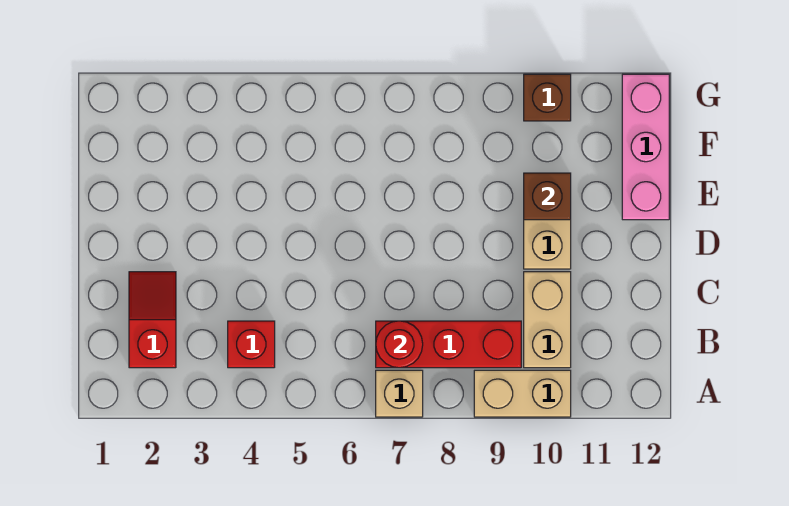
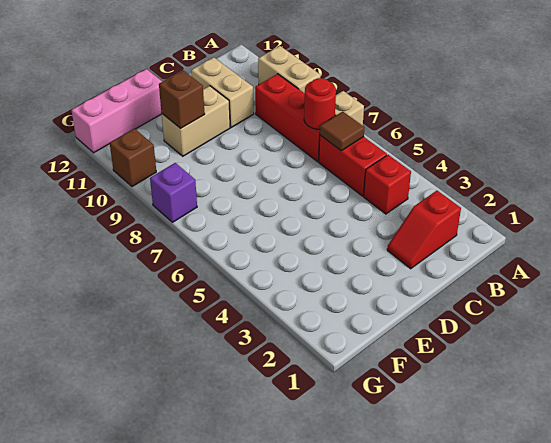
none -> red 1x2 brick [319,135,387,196]
none -> brown 1x1 tile [320,111,365,151]
tan 1x2 brick [524,272,571,368] -> tan 1x2 brick turned to [191,57,254,127]
none -> purple 1x1 brick [150,163,197,222]

